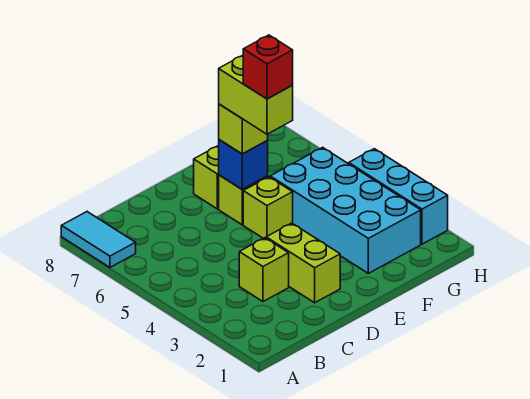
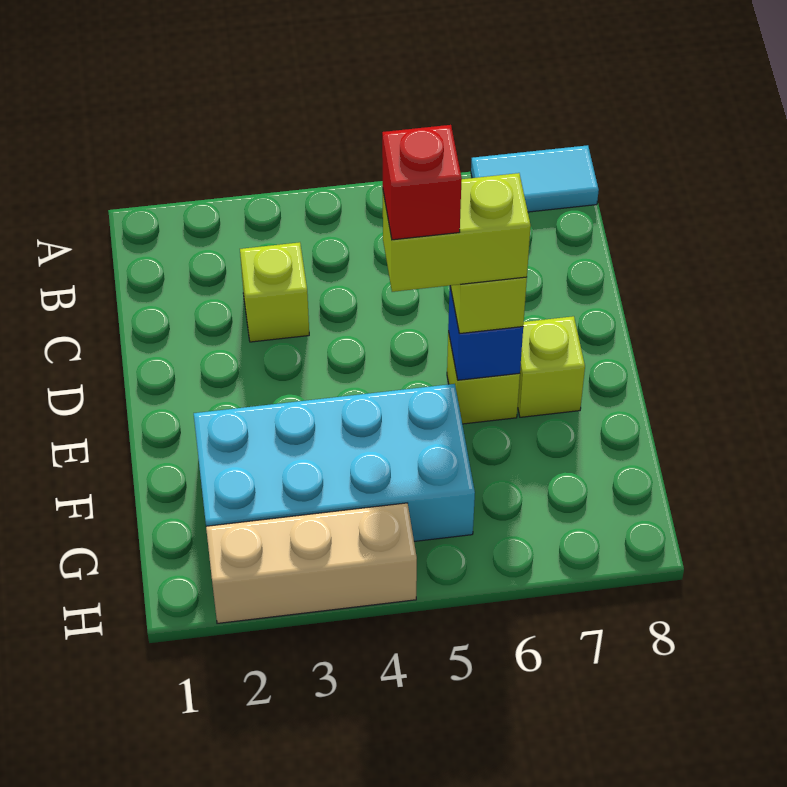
lime 1x2 brick [266,223,340,303] -> none
lime 1x1 brick [243,177,293,238] -> none
cyan 1x3 brick [349,149,448,244] -> tan 1x3 brick [206,503,417,623]

